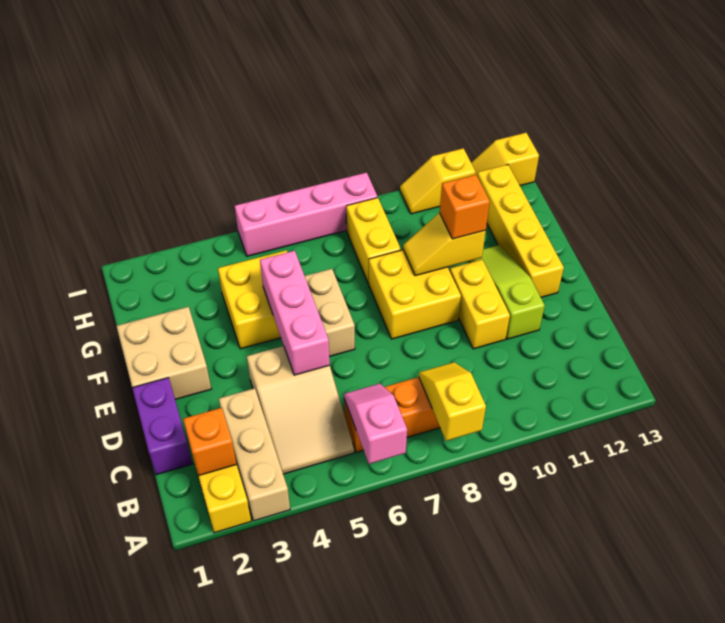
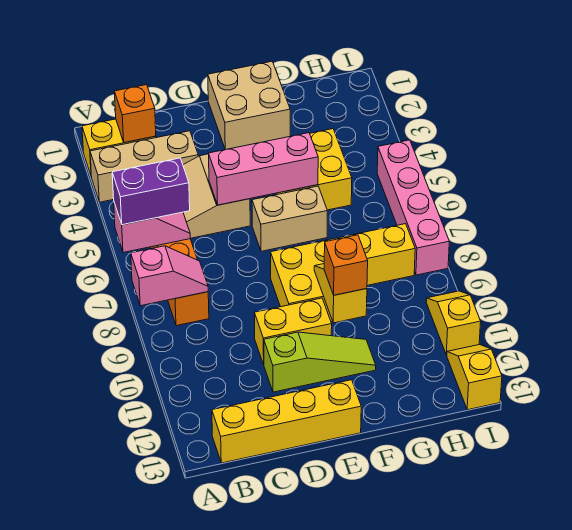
yellow 1x2 slope [419,362,486,441] -> pink 1x2 slope [131,246,208,306]
purple 1x2 brick [132,378,192,475] -> purple 1x2 brick moved to [112,158,190,225]
yellow 1x4 brick [477,165,564,297] -> yellow 1x4 brick moved to [212,380,361,463]

